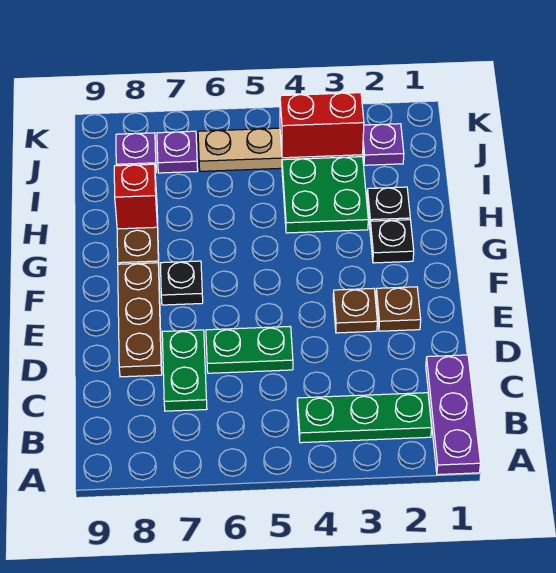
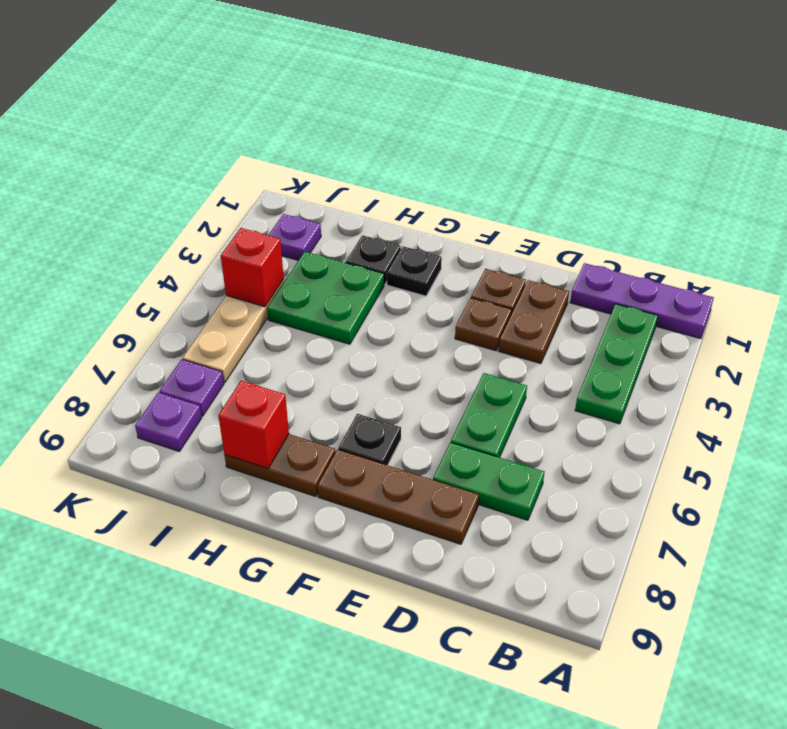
none -> brown 1x2 plate [499,280,569,364]
red 1x2 brick [280,93,364,158] -> red 1x1 brick [221,228,284,307]

